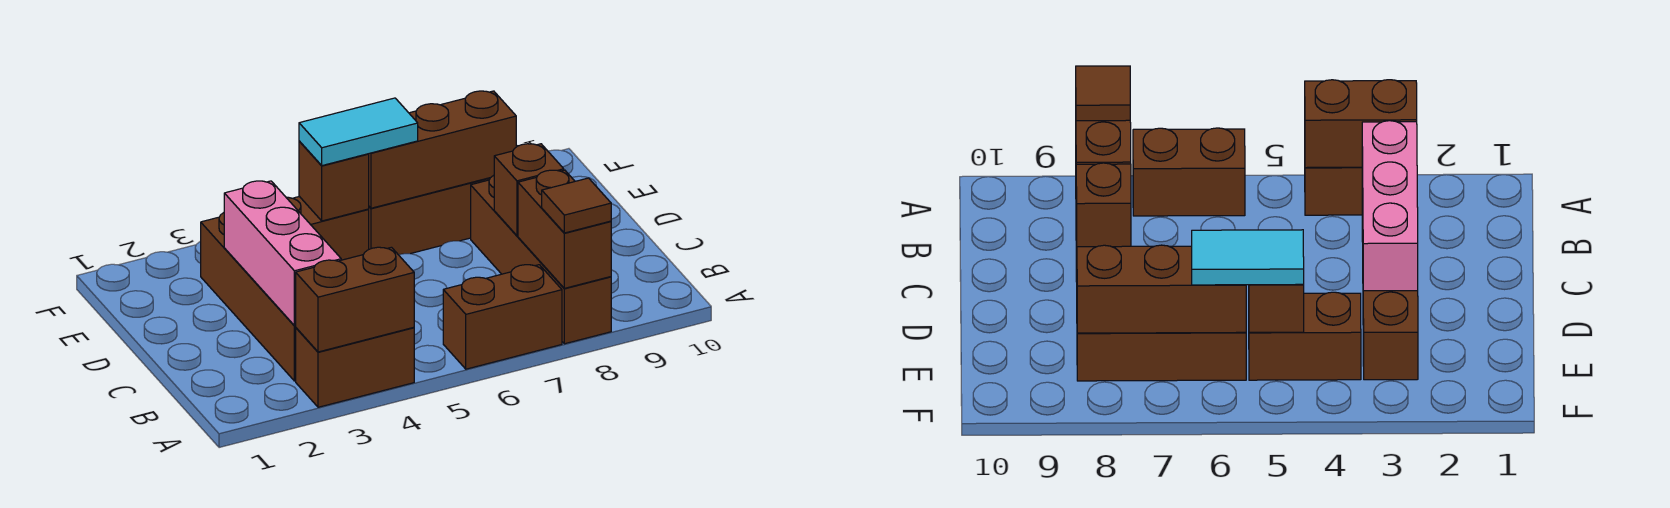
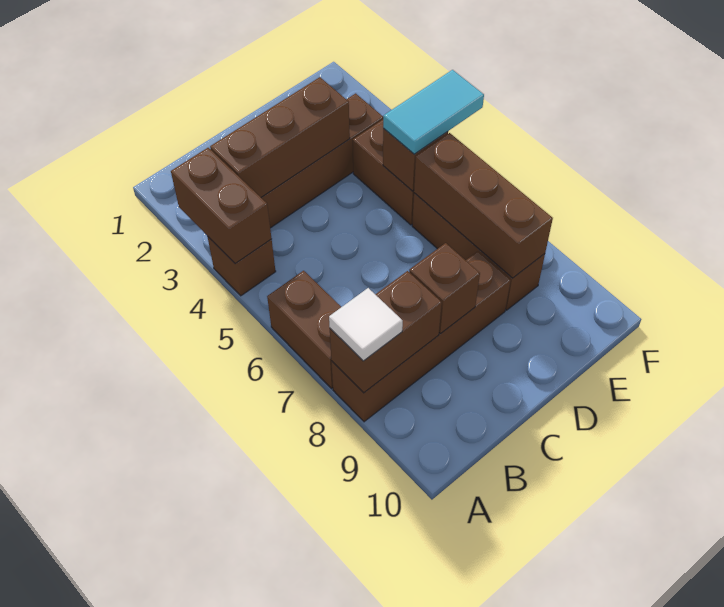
brown 1x2 brick [296,327,414,407] -> brown 1x1 brick [207,236,276,296]
brown 1x1 tile [542,178,611,233] -> white 1x1 tile [329,288,403,361]
pink 1x3 brick [224,181,341,326] -> brown 1x3 brick [210,77,350,197]
cyan 1x2 tile [299,98,418,166] -> cyan 1x2 tile turned to [383,70,484,154]

